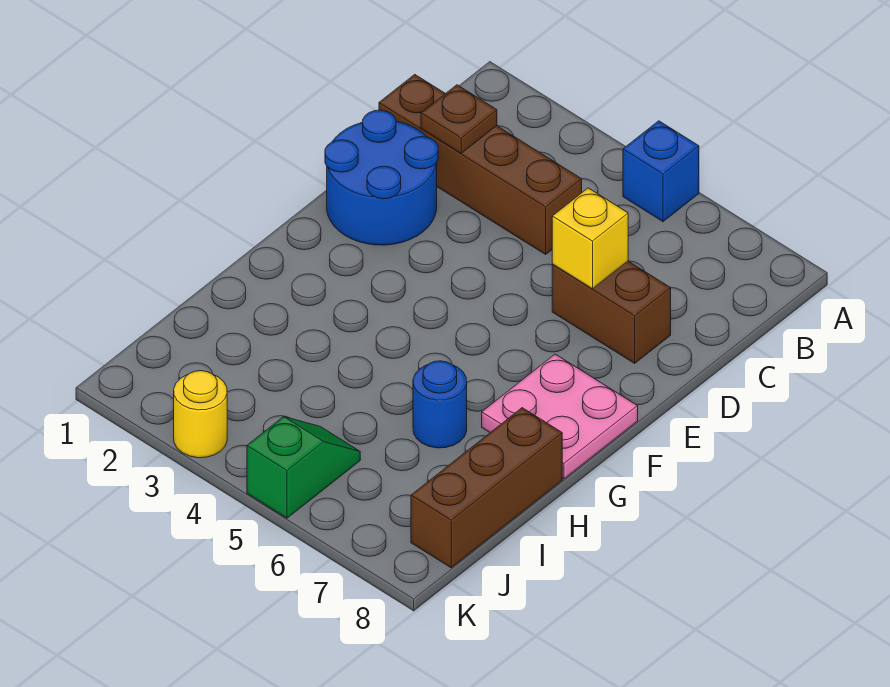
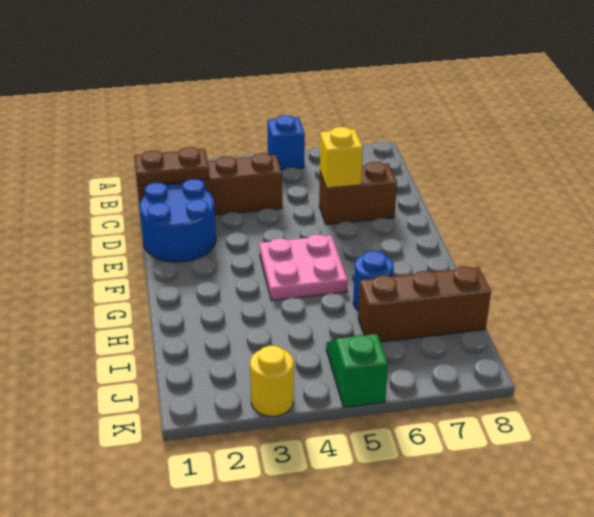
brown 1x1 plate [421,85,497,153] -> brown 1x2 plate [134,147,210,186]
pink 2x2 plate [482,354,638,479] -> pink 2x2 plate moved to [259,234,348,300]
brown 1x3 brick [411,408,562,568] -> brown 1x3 brick turned to [358,267,491,342]

